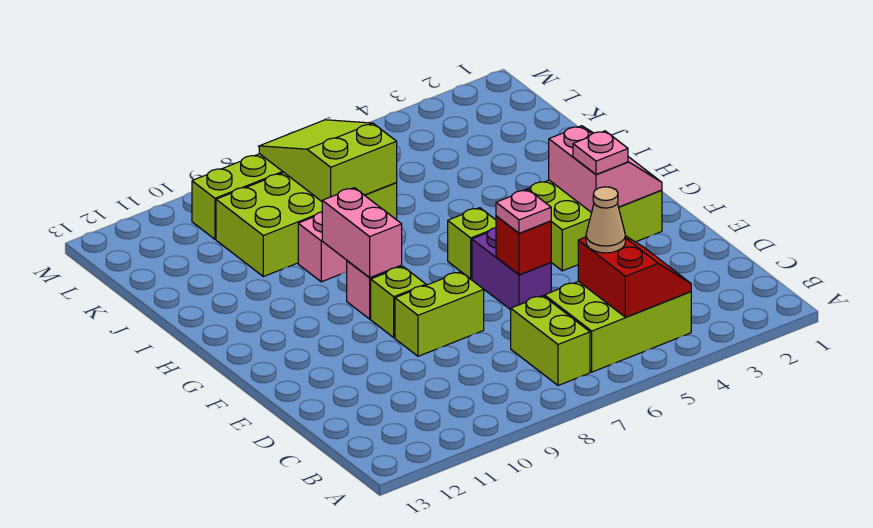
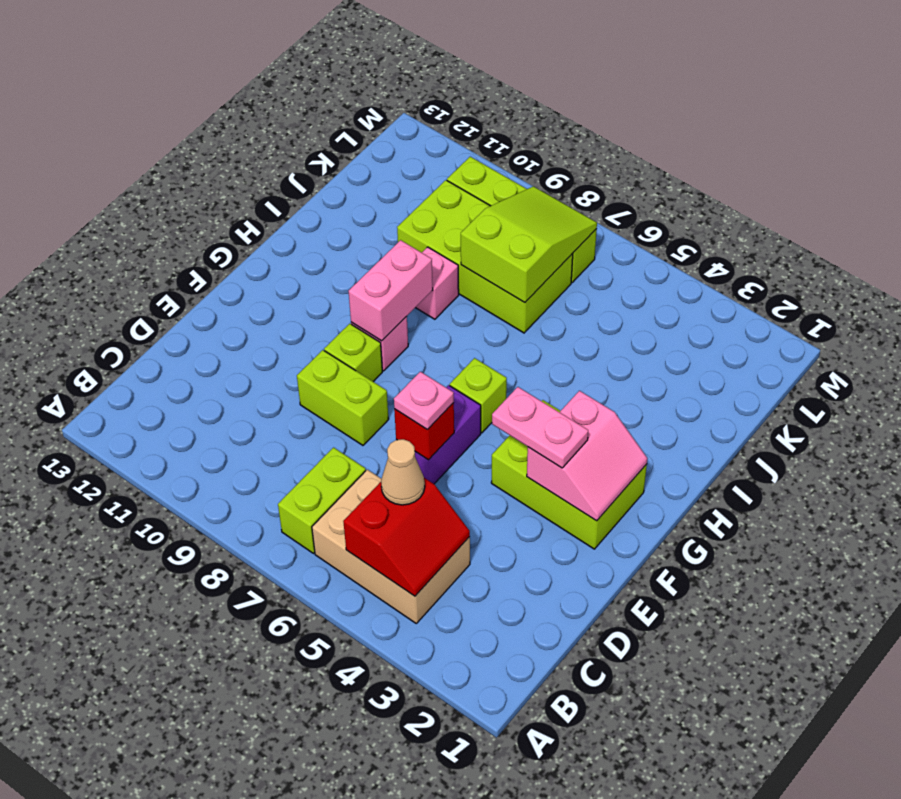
lime 2x3 brick [544,281,691,372] -> tan 2x3 brick [312,470,470,623]
pink 1x1 plate [573,131,628,174] -> pink 1x2 plate [492,387,588,468]

